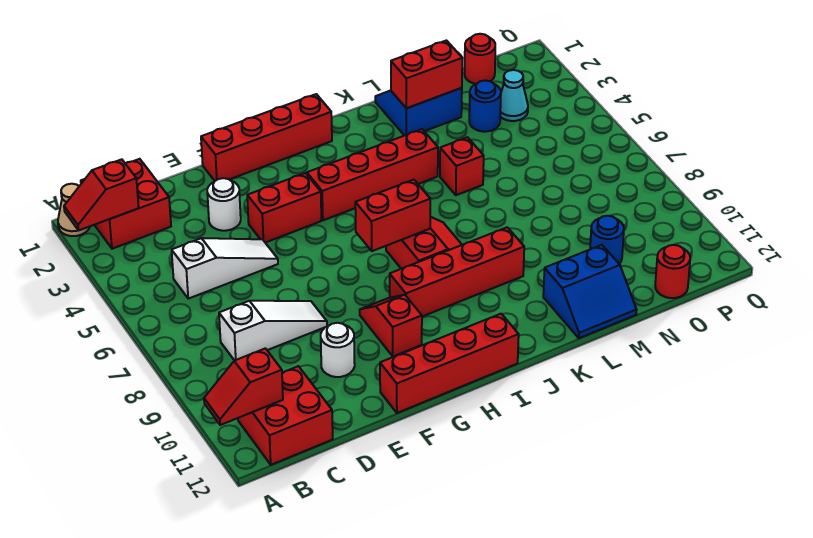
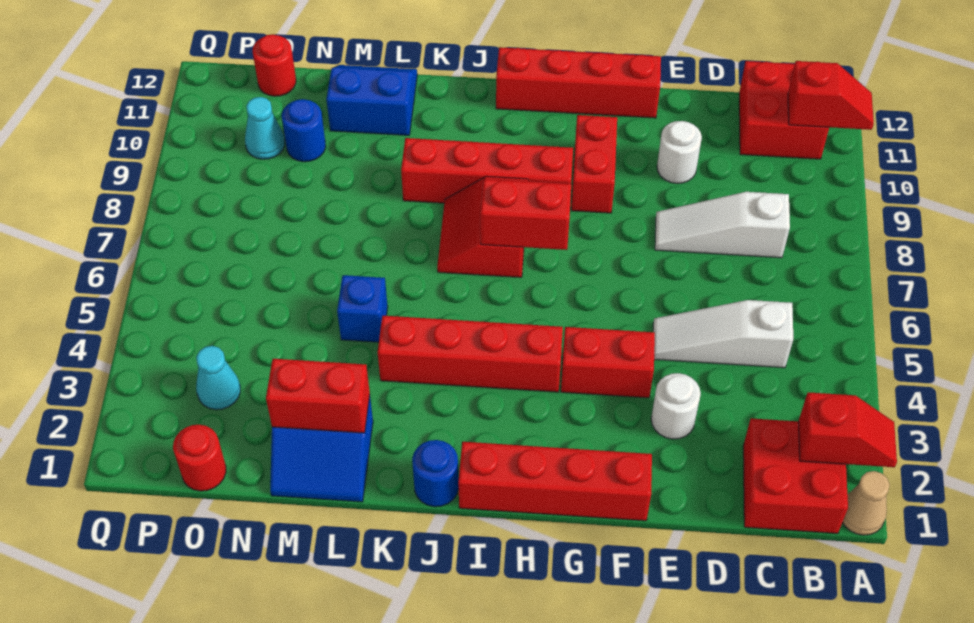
red 1x2 slope [360,295,422,356] -> red 1x2 brick [571,115,617,213]
red 1x1 brick [440,137,484,195] -> blue 1x1 brick [337,275,388,342]
blue 1x1 round brick [469,80,501,132] -> blue 1x1 round brick moved to [412,440,459,507]
none -> cyan 1x1 cone [245,97,285,159]

